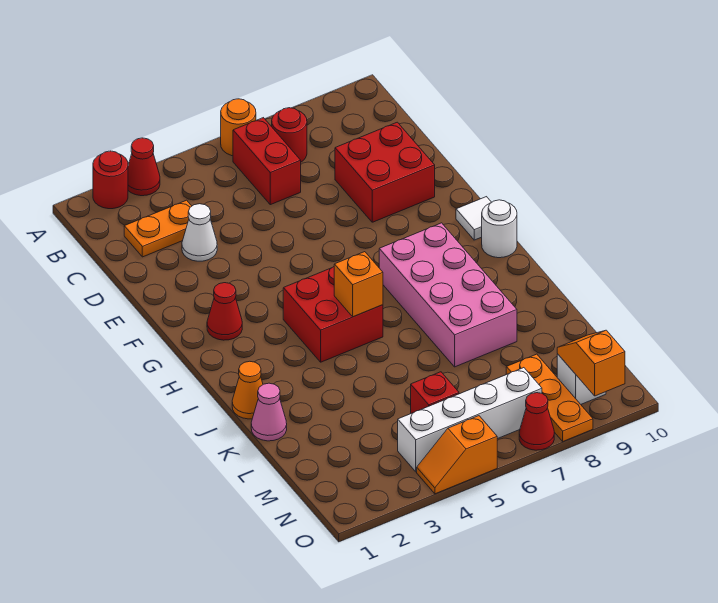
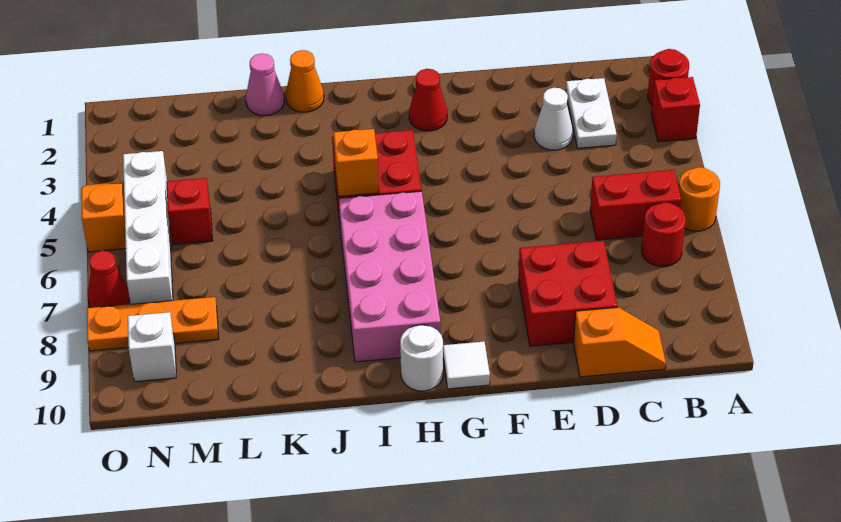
red 1x1 cone [128,138,160,196] -> red 1x1 brick [651,77,700,142]
orange 1x2 plate [124,200,192,257] -> white 1x2 plate [566,78,617,148]
pink 2x4 brick [379,223,517,367] -> pink 2x4 brick turned to [339,191,440,362]
orange 1x2 slope [557,330,625,396] -> orange 1x2 slope moved to [574,307,666,377]

